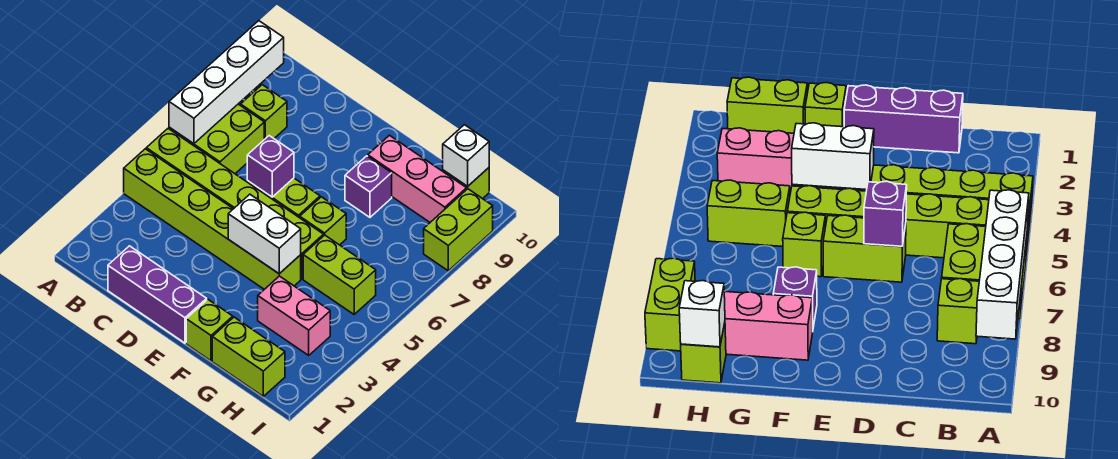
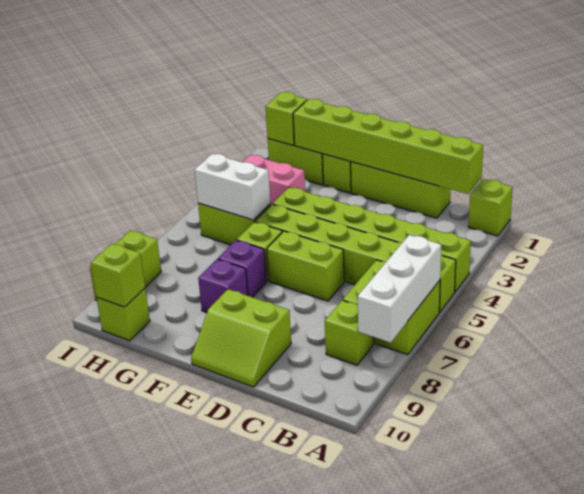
none -> lime 1x1 brick [469,179,513,236]
white 1x4 brick [169,21,284,144] -> white 1x3 brick [358,235,441,343]
none -> lime 1x6 brick [293,99,483,194]
purple 1x3 brick [108,246,207,343] -> lime 1x3 brick [351,162,451,218]
purple 1x1 brick [247,136,294,197] -> purple 1x1 brick moved to [218,240,267,297]
none -> lime 2x2 slope [191,289,291,387]
white 1x2 brick [228,194,301,274] -> white 1x2 brick moved to [195,154,271,220]
pink 1x3 brick [368,135,467,222] -> none
none -> lime 1x1 brick [265,92,307,145]
white 1x1 brick [443,125,489,186] -> lime 1x1 brick [91,244,145,307]

